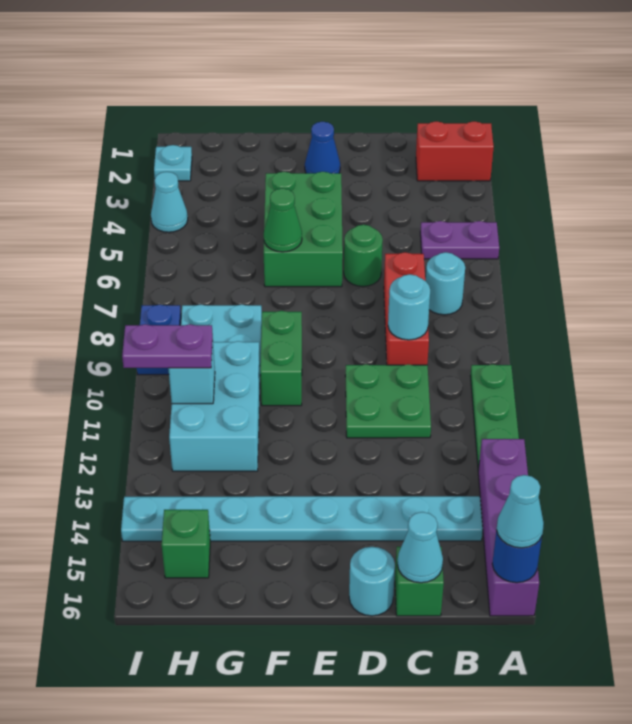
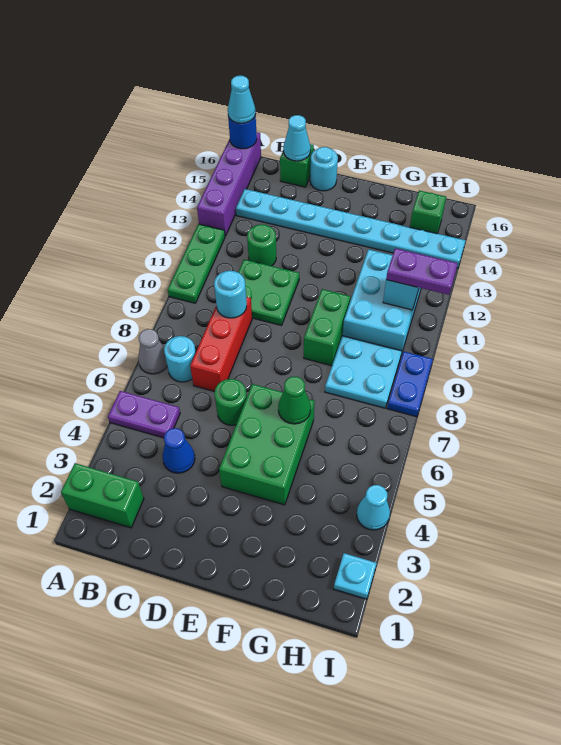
red 1x2 brick [416,121,494,181] -> green 1x2 brick [61,463,144,528]
none -> grey 1x1 cone [138,329,167,374]
none -> green 1x1 round brick [247,224,276,266]
blue 1x1 cone [305,121,340,173] -> blue 1x1 cone moved to [163,428,195,473]

